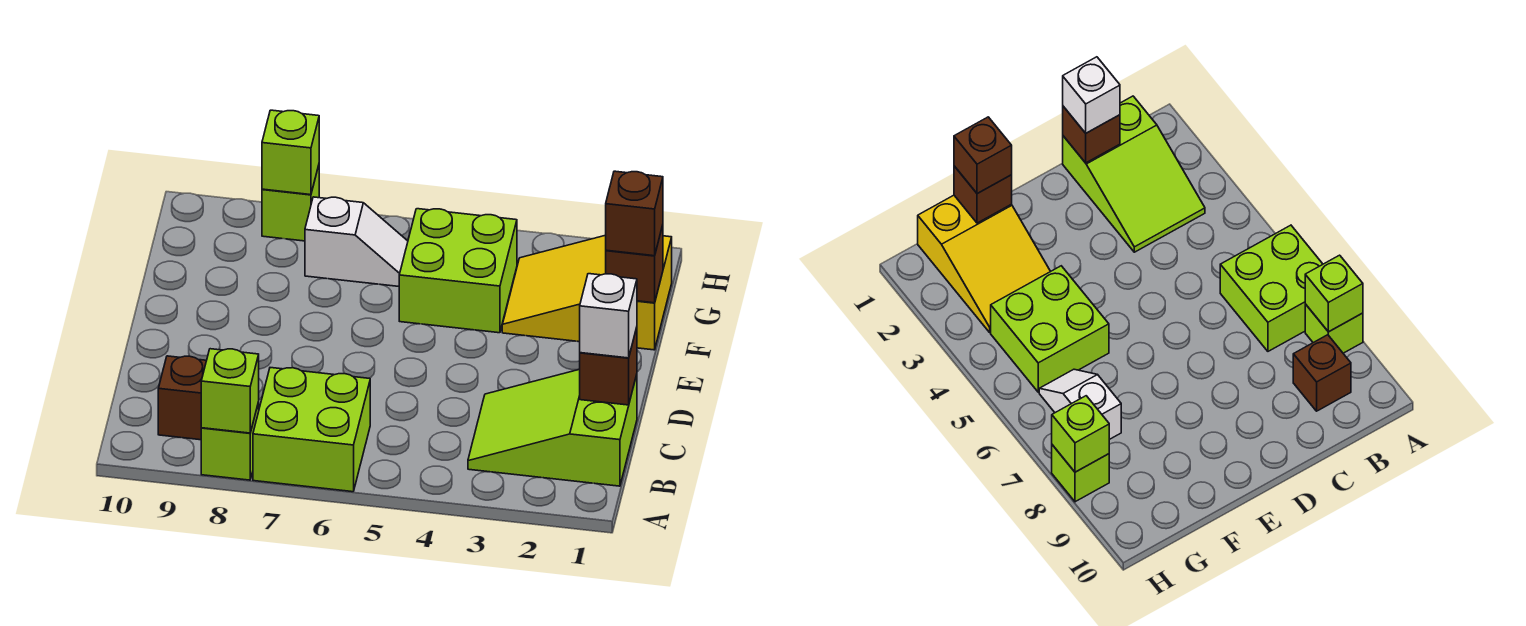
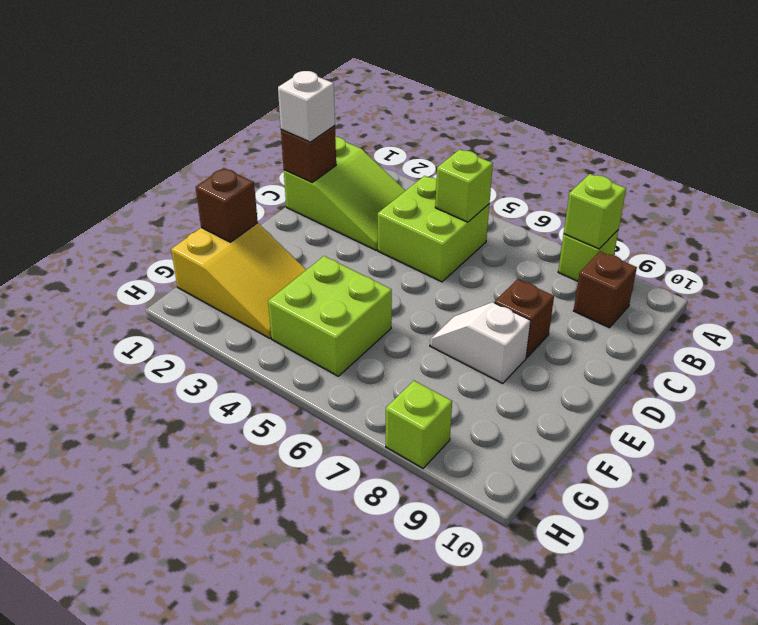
lime 2x2 brick [253,368,370,492] -> lime 2x2 brick moved to [378,176,489,282]
brown 1x1 brick [606,171,663,256] -> brown 1x1 brick moved to [495,279,554,358]
white 1x2 slope [305,197,408,286] -> white 1x2 slope moved to [430,302,531,384]
lime 1x1 brick [262,110,319,195] -> lime 1x1 brick moved to [435,149,493,222]

